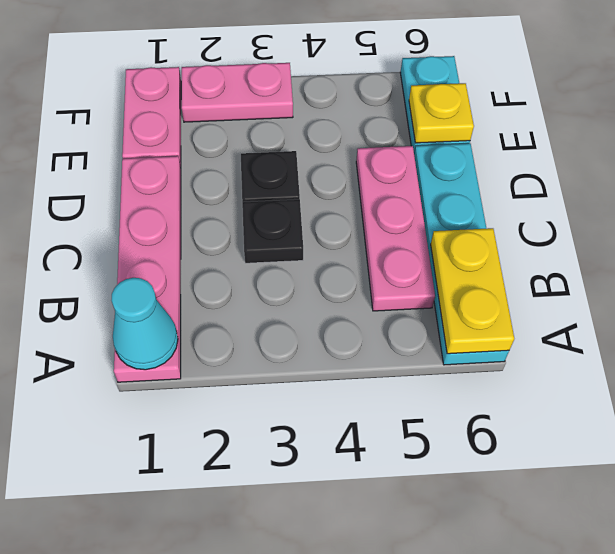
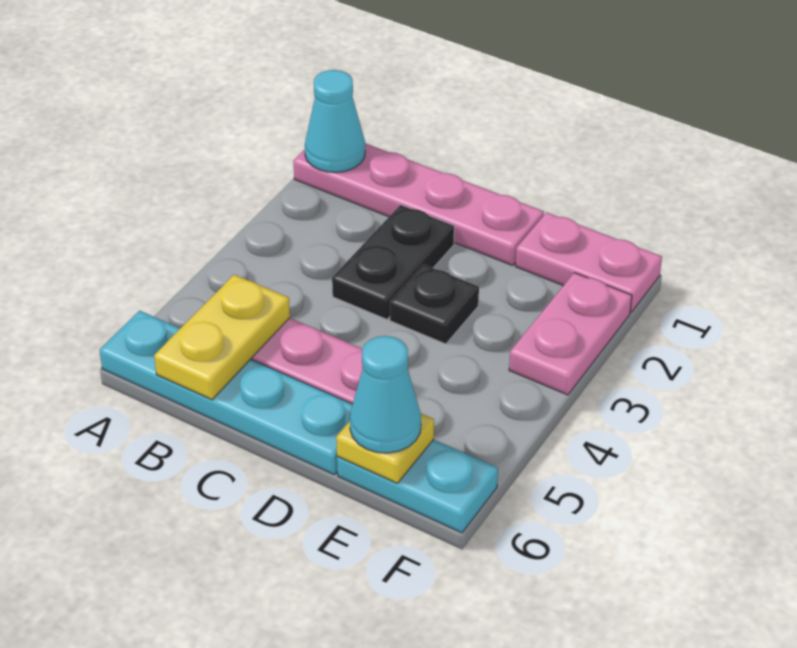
yellow 1x2 plate [431,228,514,354] -> yellow 1x2 plate turned to [154,275,290,400]
black 1x1 plate [242,199,303,263] -> black 1x2 plate [332,205,454,319]
none -> cyan 1x1 cone [350,336,421,453]

